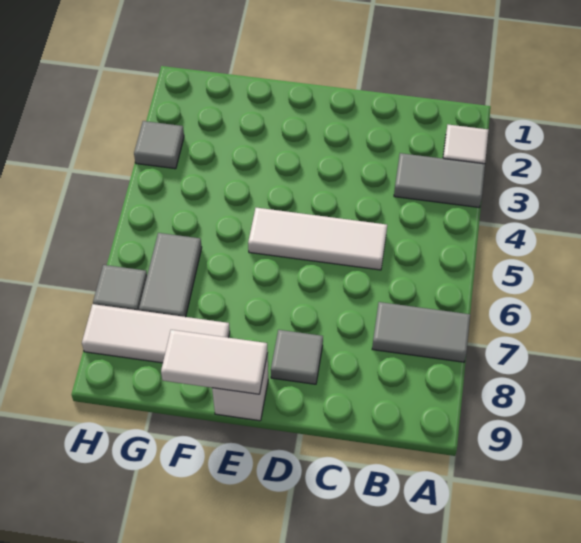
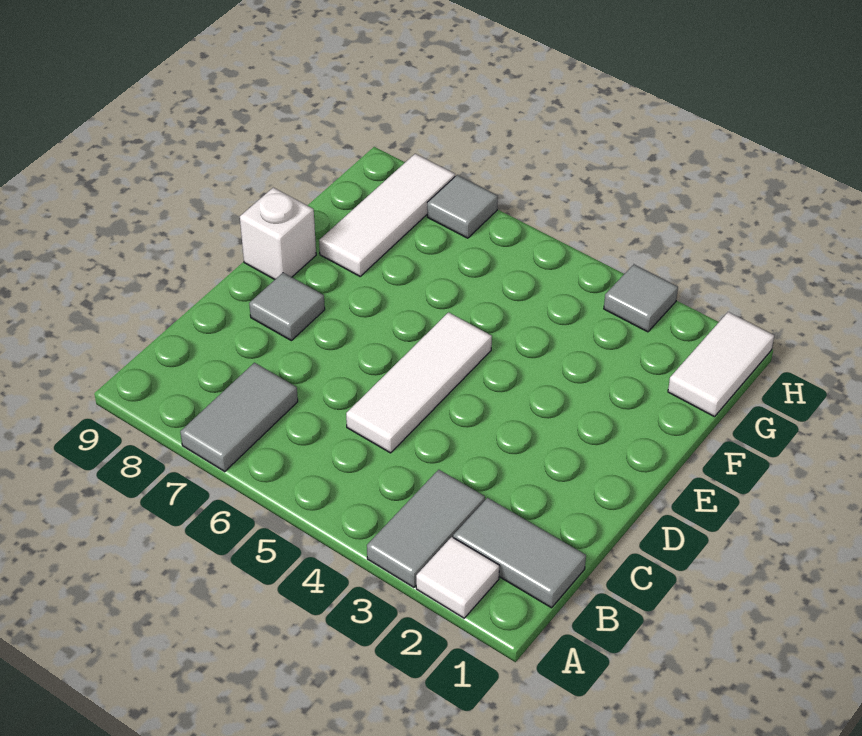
white 1x2 tile [161,330,268,394] -> white 1x2 tile moved to [668,312,774,417]
grey 1x2 tile [139,233,202,317] -> grey 1x2 tile moved to [453,498,586,608]

